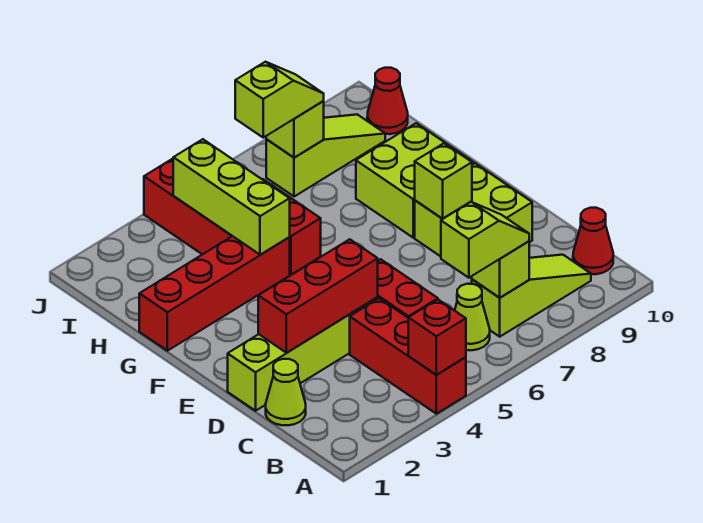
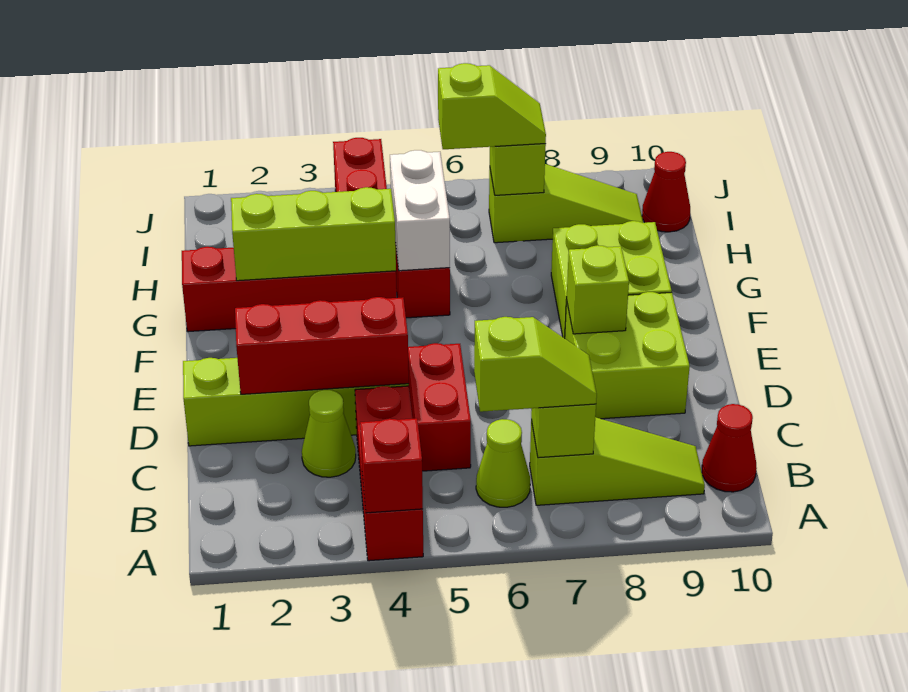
lime 1x1 cone [266,359,306,425] -> lime 1x1 cone moved to [302,390,356,477]
lime 1x3 brick [173,139,290,255] -> lime 1x3 brick turned to [231,187,396,281]
none -> white 1x2 brick [390,150,450,271]

